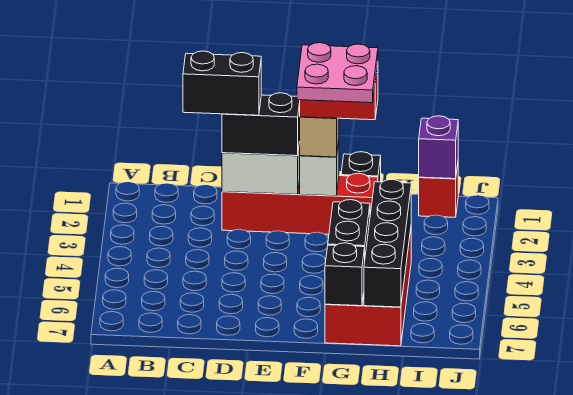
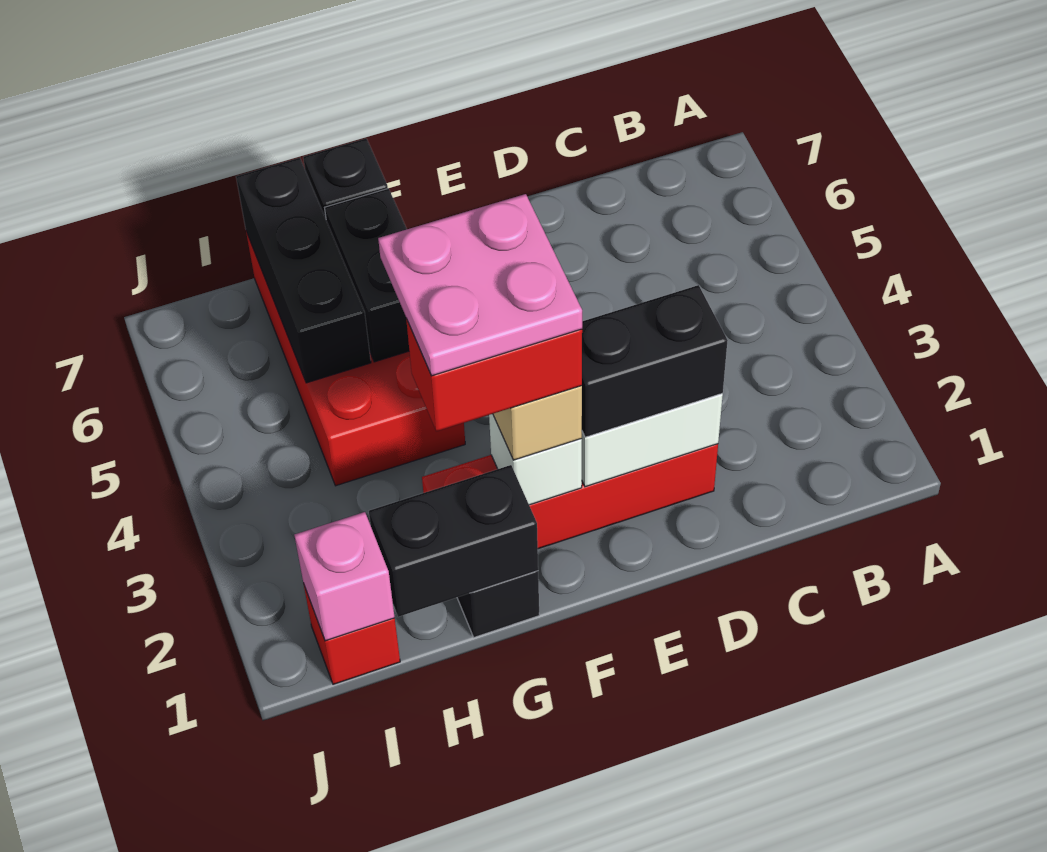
black 1x2 brick [183,51,261,115] -> black 1x2 brick moved to [369,465,538,617]
black 1x4 brick [364,179,411,307] -> black 1x3 brick [236,158,371,383]
purple 1x1 brick [419,116,458,179] -> pink 1x1 brick [295,512,395,641]

